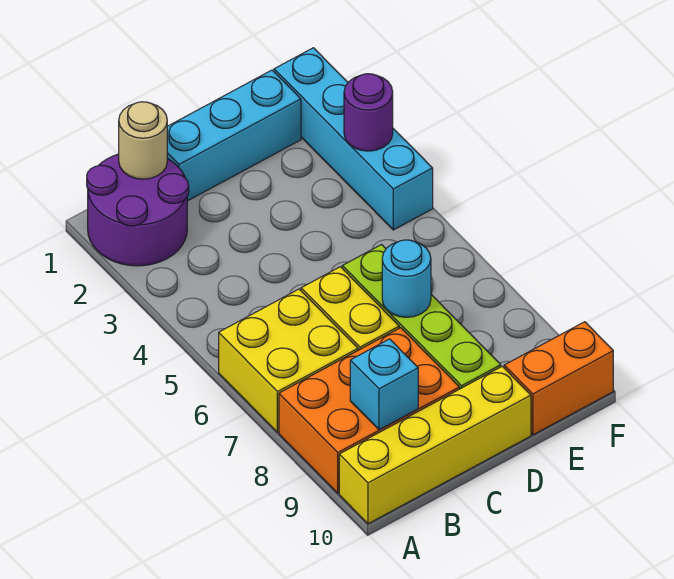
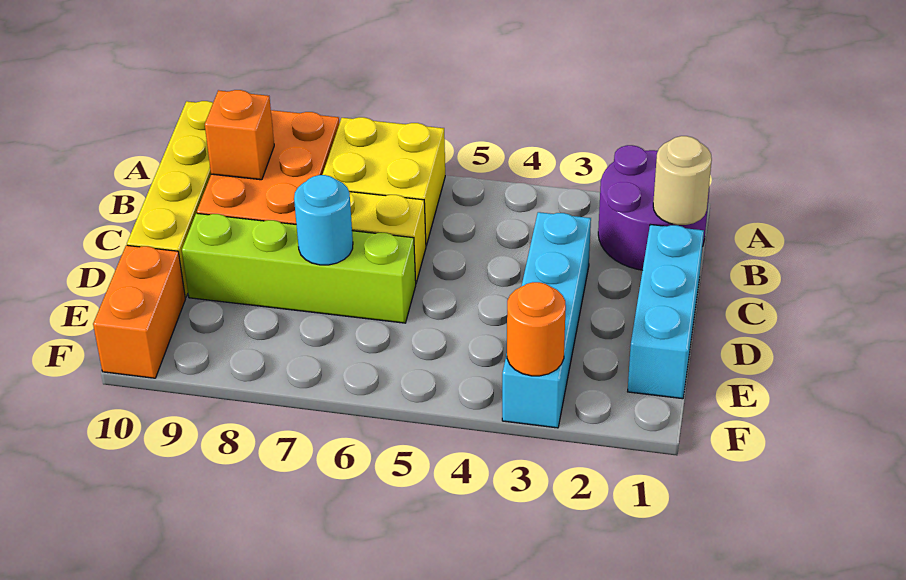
cyan 1x1 brick [350,339,418,430] -> orange 1x1 brick [205,90,274,180]
cyan 1x4 brick [274,48,433,230] -> cyan 1x4 brick turned to [502,212,591,428]
purple 1x1 round brick [344,74,393,151] -> orange 1x1 round brick [507,282,566,376]

